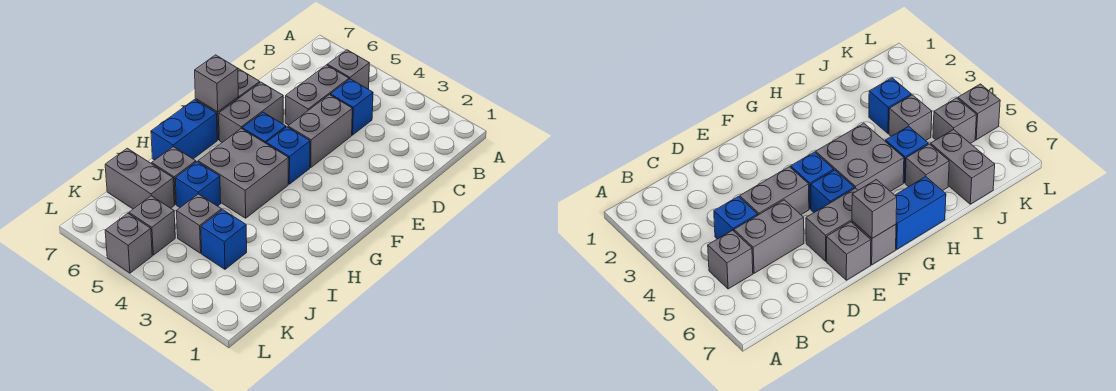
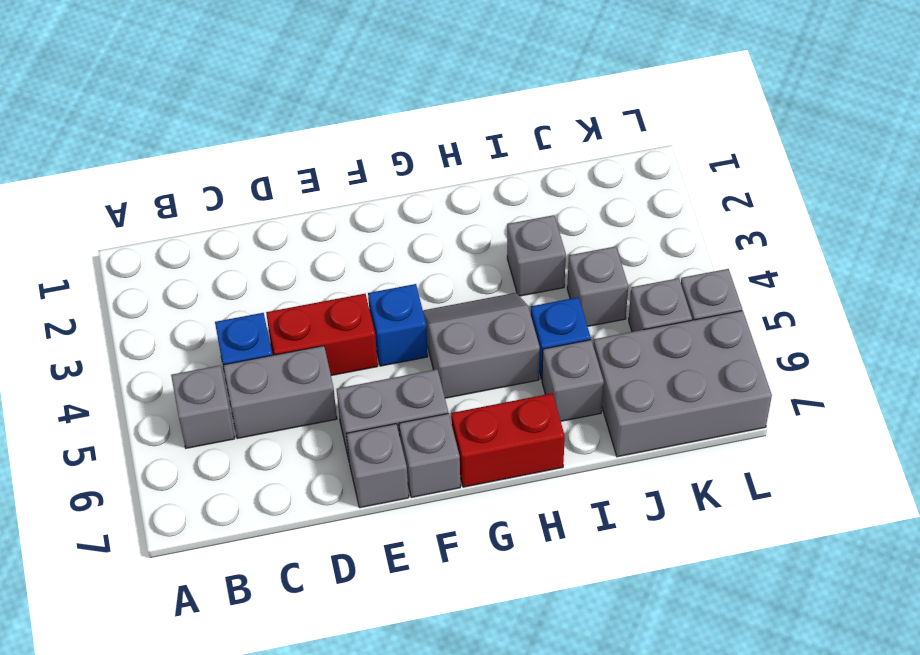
grey 1x2 brick [288,95,352,167] -> red 1x2 brick [266,294,378,376]
blue 1x1 brick [242,112,286,143] -> none
grey 1x1 brick [195,55,238,112] -> grey 1x1 brick moved to [507,215,566,296]
grey 2x2 brick [198,128,289,218] -> grey 2x2 slope [423,293,540,398]
blue 1x2 brick [151,100,217,160] -> red 1x2 brick [451,393,565,487]
blue 1x1 brick [201,210,247,269] -> none
grey 1x2 brick [105,148,174,209] -> grey 2x3 brick [593,311,772,457]

